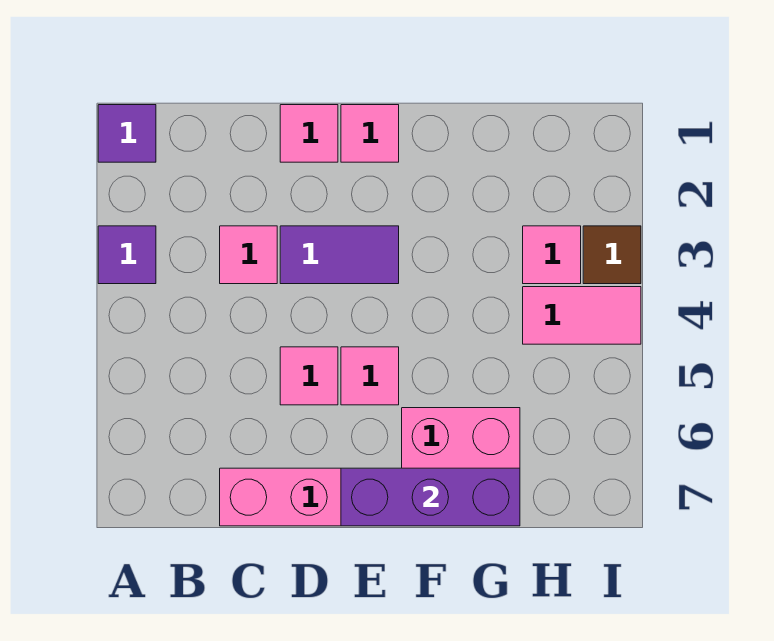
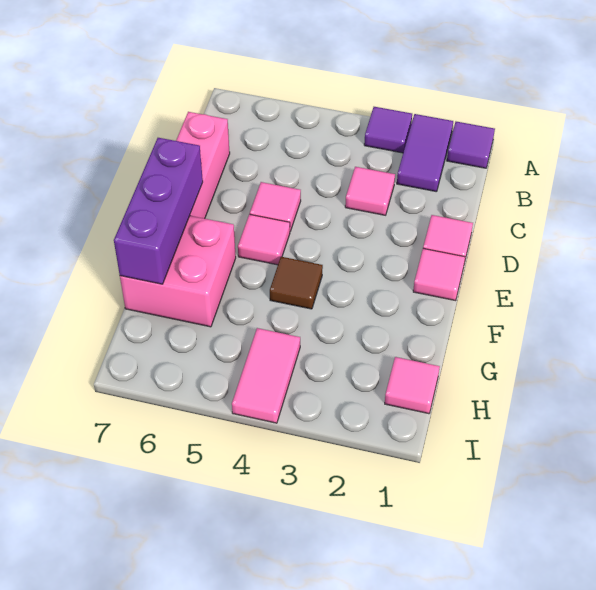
purple 1x2 tile [280,226,399,284] -> purple 1x2 tile moved to [397,114,453,192]
pink 1x1 tile [523,226,581,284] -> pink 1x1 tile moved to [385,357,440,414]
brown 1x1 tile [583,226,641,284] -> brown 1x1 tile moved to [270,257,323,309]

